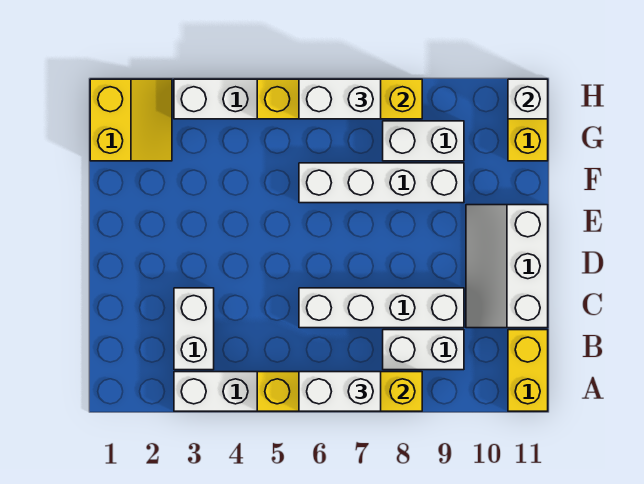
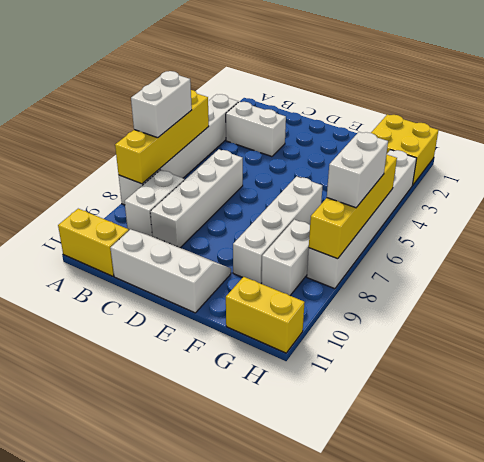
yellow 2x2 slope [90,79,172,161] -> yellow 2x2 brick [371,114,439,185]
white 1x1 brick [508,79,548,119] -> none

